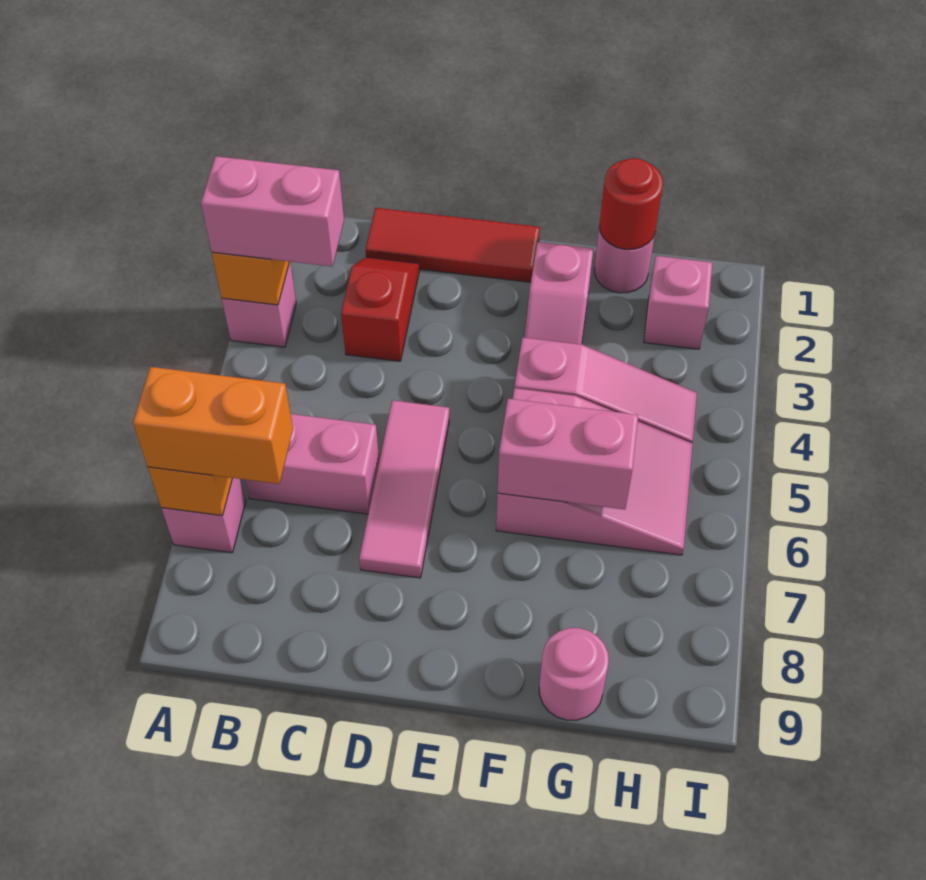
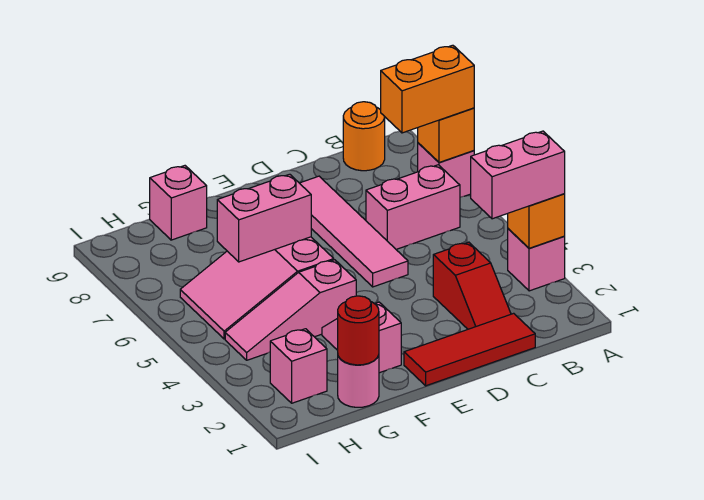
none -> orange 1x1 round brick [343,102,385,171]
pink 1x3 tile [359,400,449,578] -> pink 1x4 tile [300,176,408,287]
pink 1x1 round brick [539,628,609,720] -> pink 1x1 brick [150,166,207,240]

